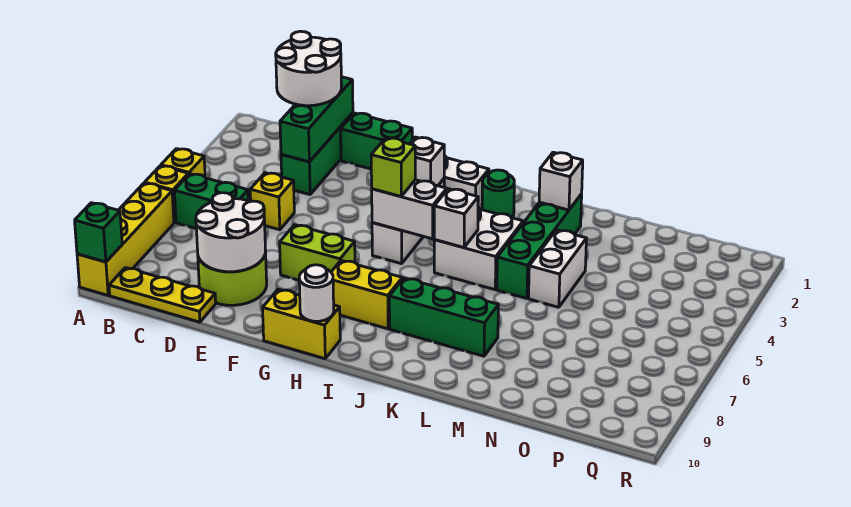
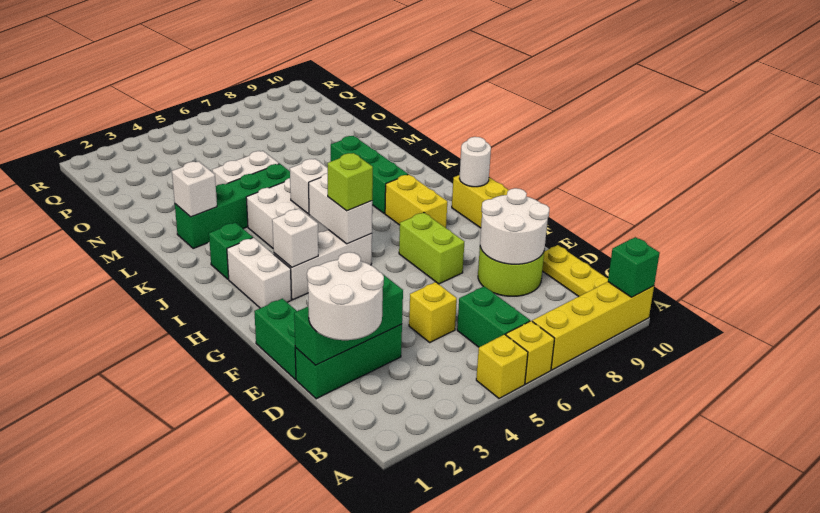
green 1x1 round brick [482,170,514,218] -> green 1x1 brick [209,223,253,279]

